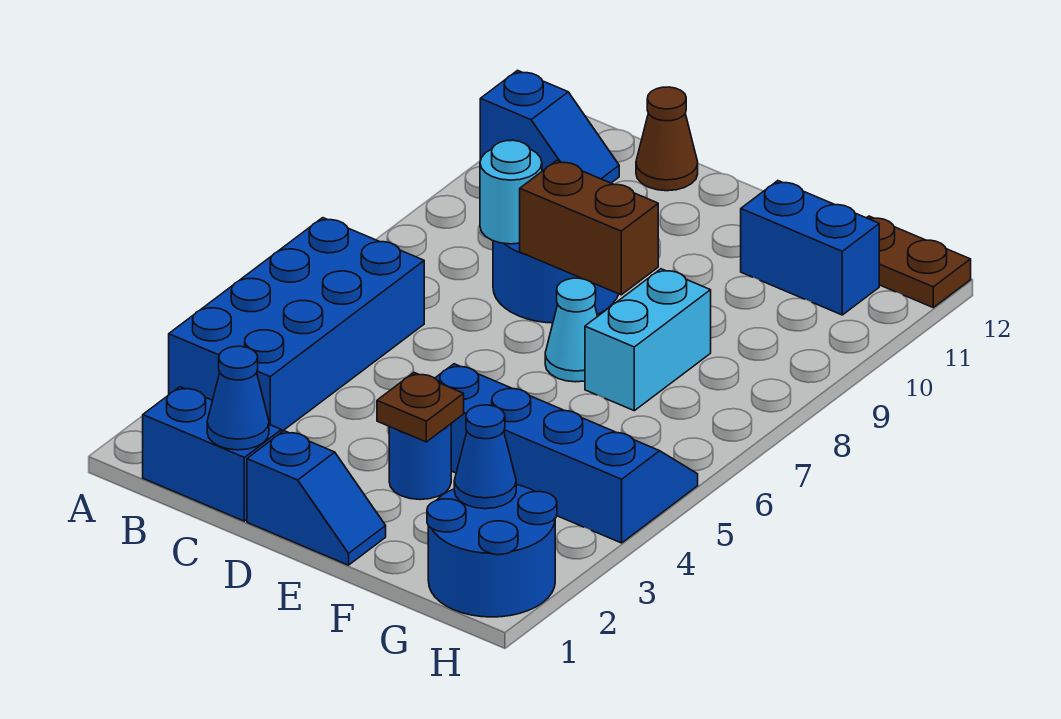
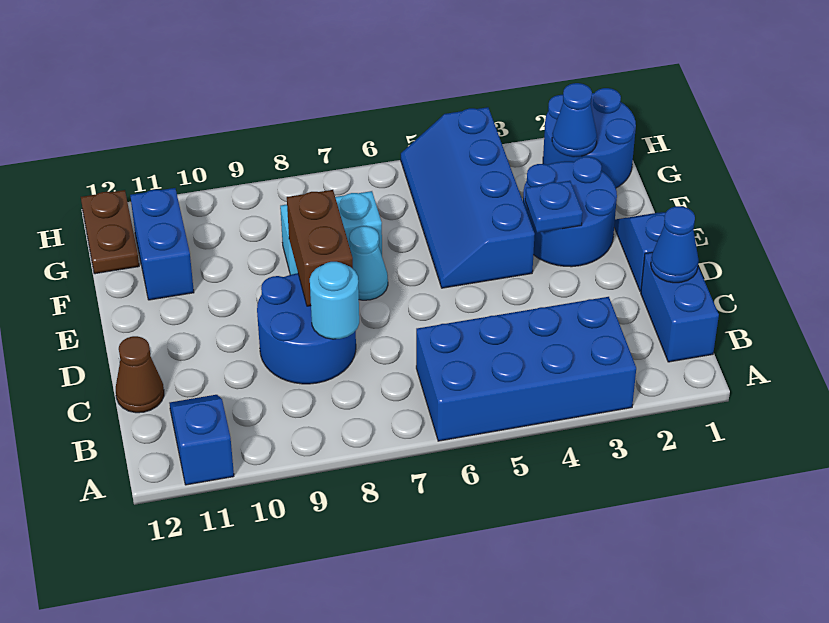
blue 1x1 round brick [389,424,451,500] -> blue 2x2 round brick [523,157,617,267]
brown 1x1 plate [377,373,464,442] -> blue 1x1 plate [525,181,583,233]

